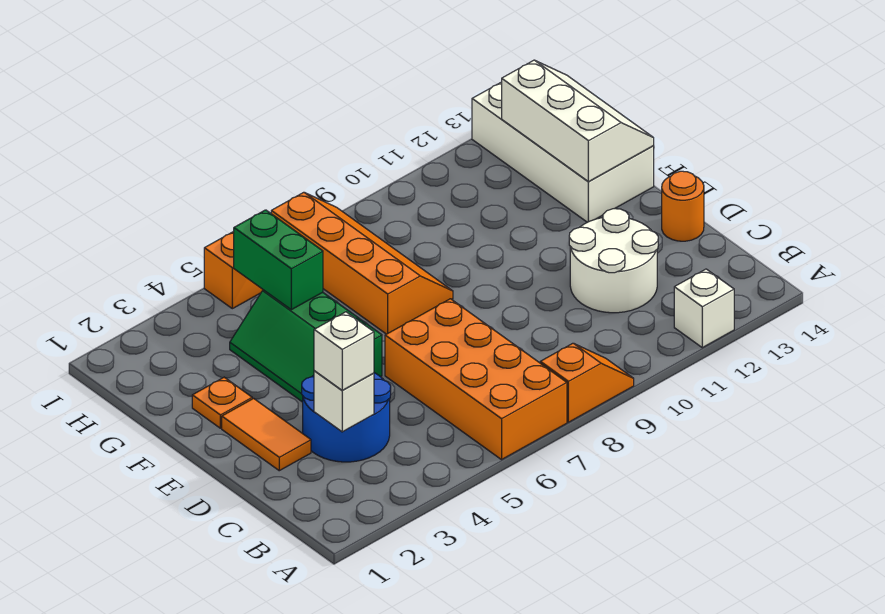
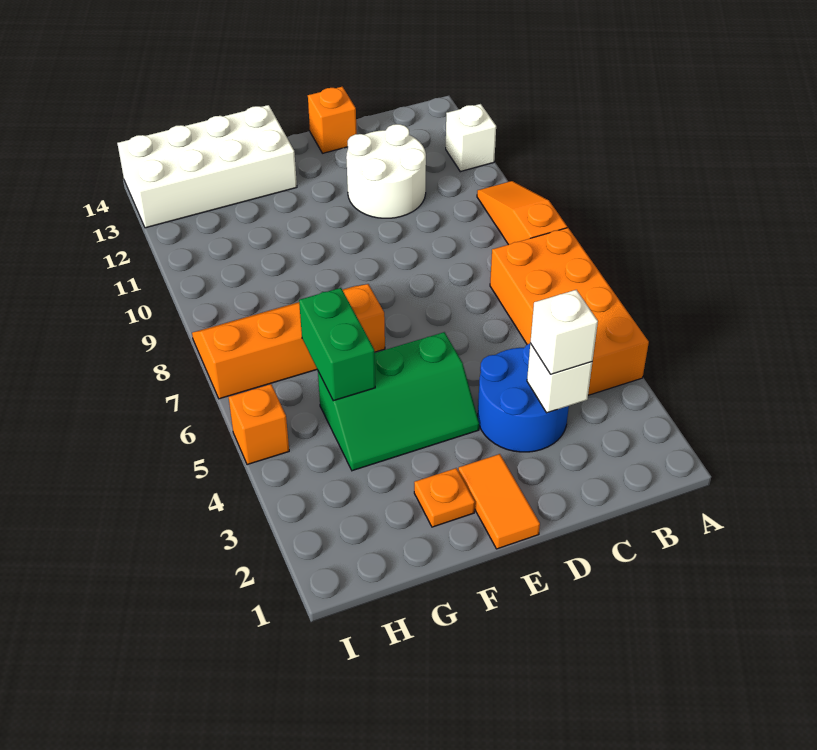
orange 2x4 brick [385,299,567,460] -> orange 2x4 brick turned to [490,228,649,395]
orange 1x2 slope [540,343,634,422] -> orange 1x3 slope [477,181,567,245]
orange 1x2 tile [222,398,311,471] -> orange 1x2 tile turned to [458,454,540,549]
orange 1x1 round brick [662,171,704,241] -> orange 1x1 brick [308,87,357,153]
white 2x3 slope [502,60,654,182] -> none
green 1x2 brick [234,210,323,310] -> green 1x2 brick turned to [299,288,375,401]

